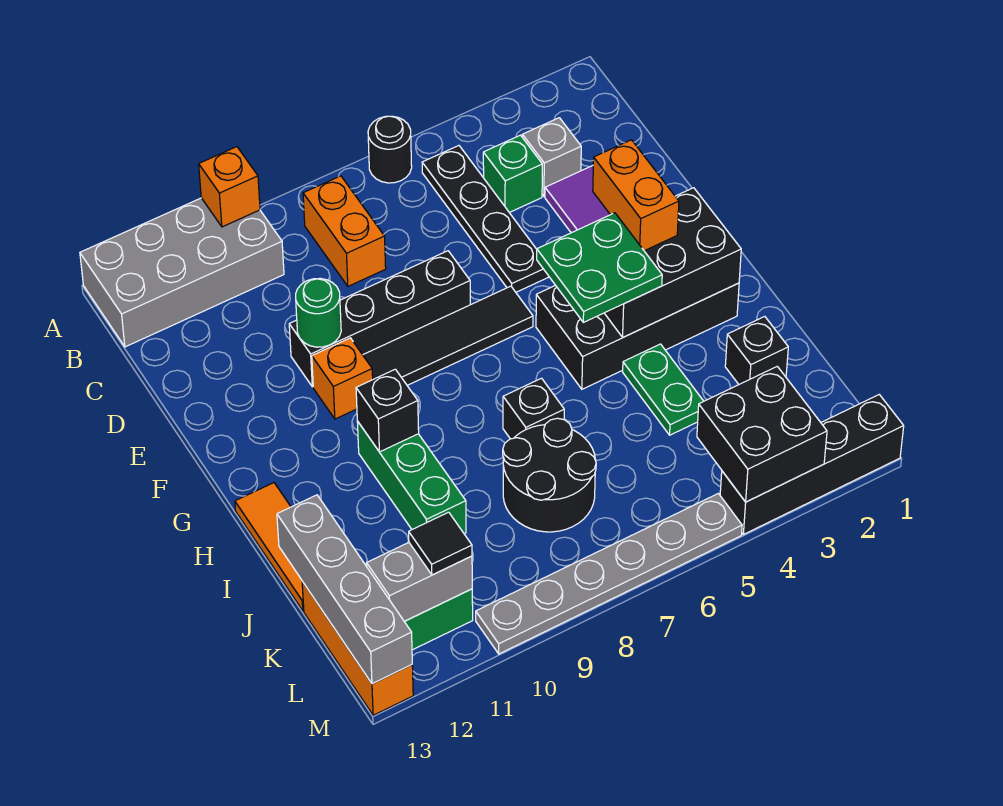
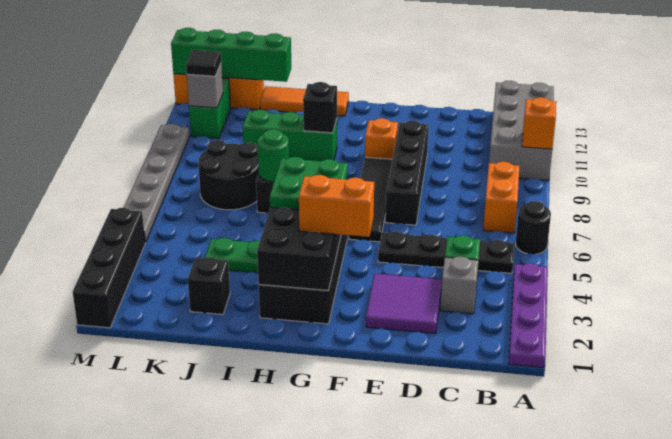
none -> purple 1x4 plate [509,263,548,368]
orange 1x2 brick [303,176,386,286] -> orange 1x2 brick turned to [483,162,519,233]
green 1x1 round brick [296,278,341,347] -> green 1x1 round brick moved to [257,129,289,182]
grey 1x4 brick [277,495,412,684] -> green 1x4 brick [171,28,291,82]
black 2x2 brick [697,366,827,502] -> none
grey 1x2 brick [367,543,472,621] -> grey 1x1 brick [187,64,223,108]

